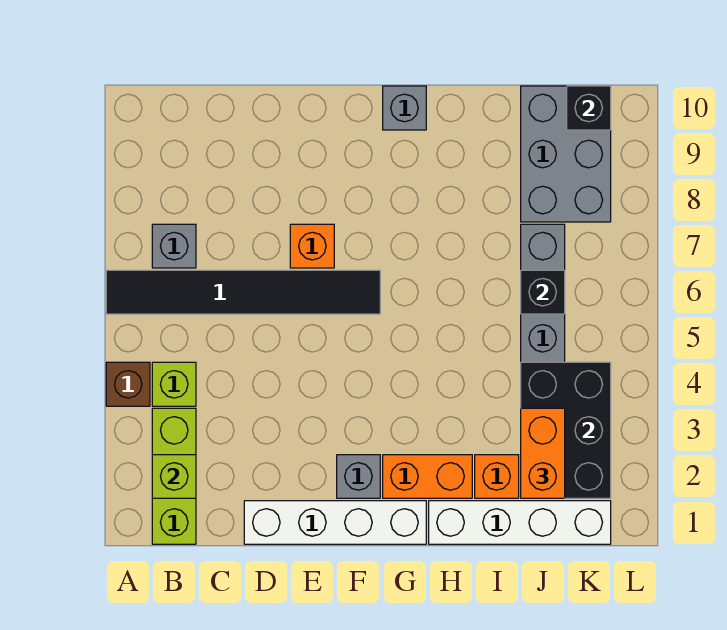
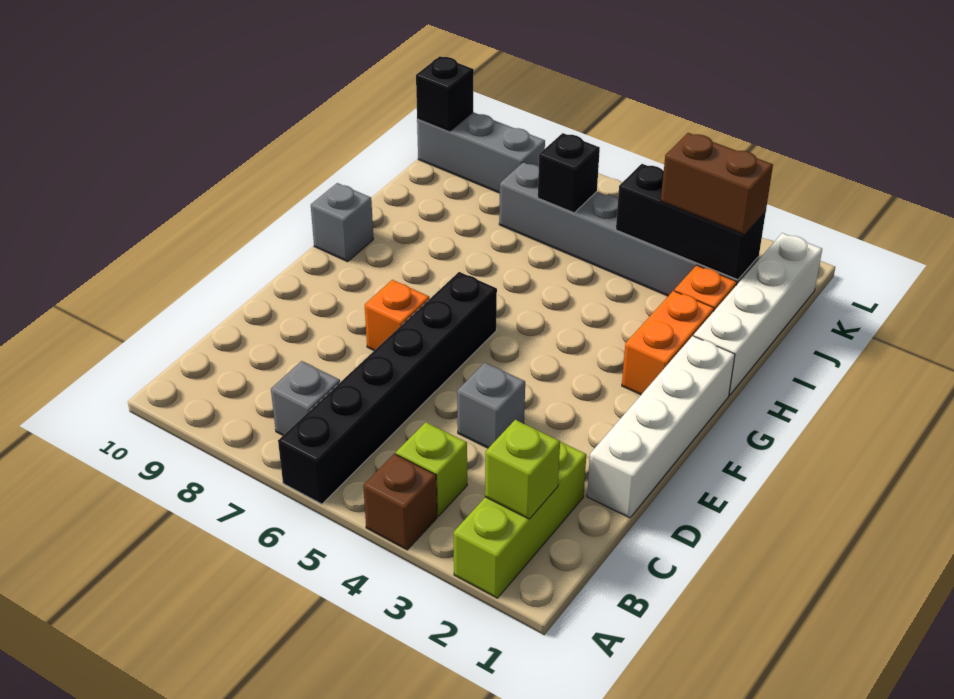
black 1x6 tile [106,270,380,314] -> black 1x6 brick [278,272,497,504]
lime 1x3 brick [152,408,196,544] -> lime 1x3 brick turned to [454,442,586,598]
grey 1x1 brick [337,455,380,498] -> grey 1x1 brick moved to [457,363,525,448]
black 2x3 brick [521,362,611,498] -> black 1x3 brick [616,164,766,280]
orange 1x2 brick [521,408,565,498] -> brown 1x2 brick [661,133,773,235]
grey 2x3 brick [521,86,611,222] -> grey 1x3 brick [417,112,545,193]

